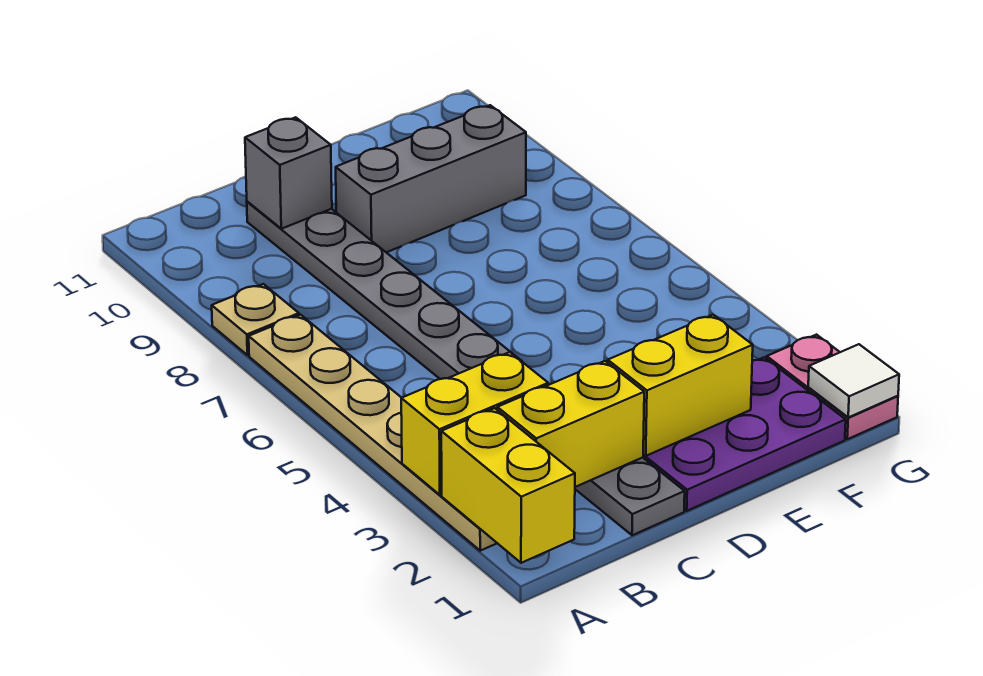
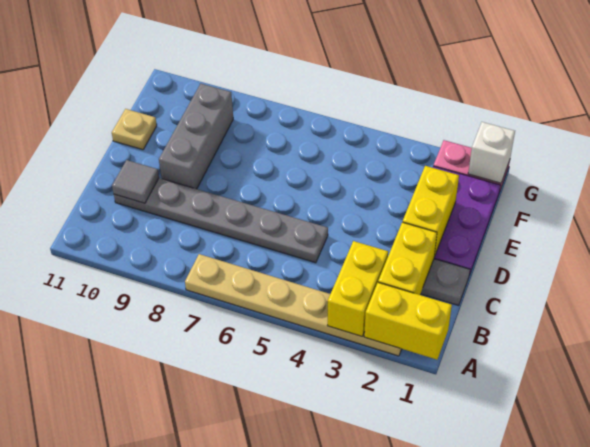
tan 1x1 plate [212,284,299,355] -> tan 1x1 plate moved to [112,109,157,150]
grey 1x1 brick [245,117,332,229] -> grey 1x1 tile [112,160,159,203]
white 1x1 tile [808,344,899,417] -> white 1x1 brick [468,122,515,183]

